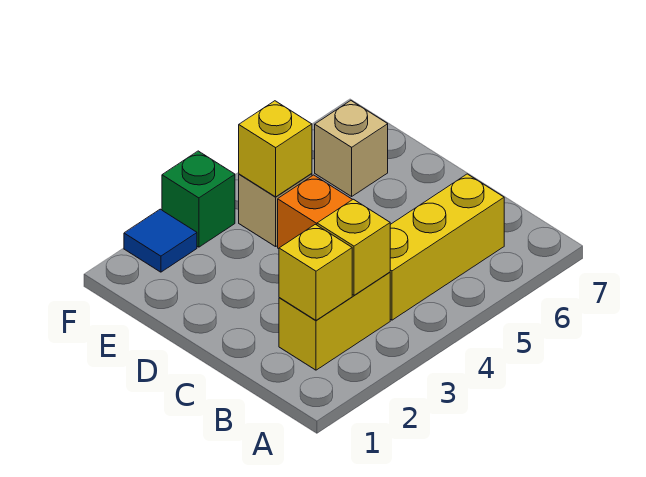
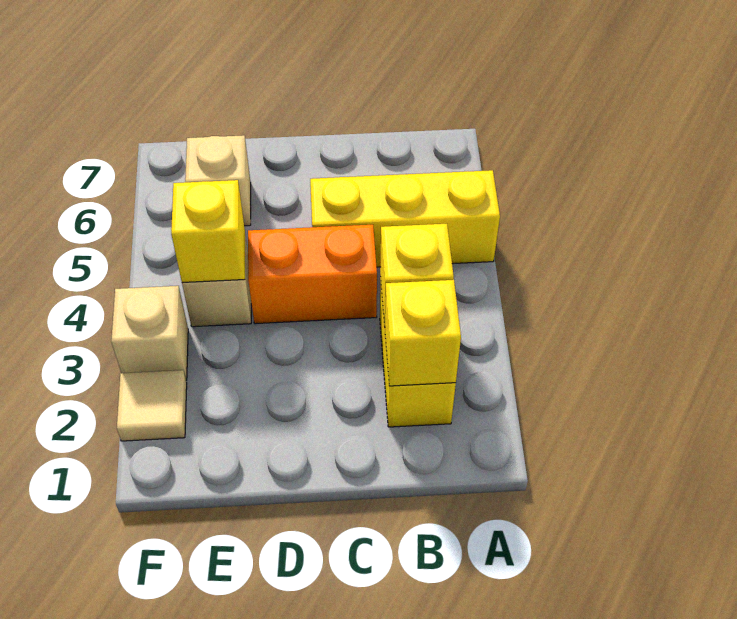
yellow 1x3 brick [390,174,504,320] -> yellow 1x3 brick turned to [310,170,500,267]
blue 1x1 tile [124,209,197,272] -> tan 1x1 tile [117,370,187,441]
green 1x1 brick [162,151,235,247] -> tan 1x1 brick [111,286,188,380]

